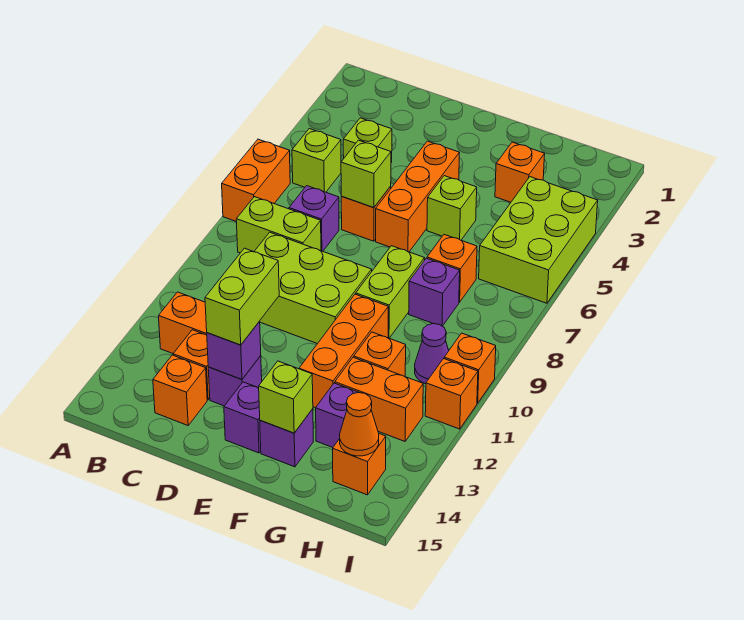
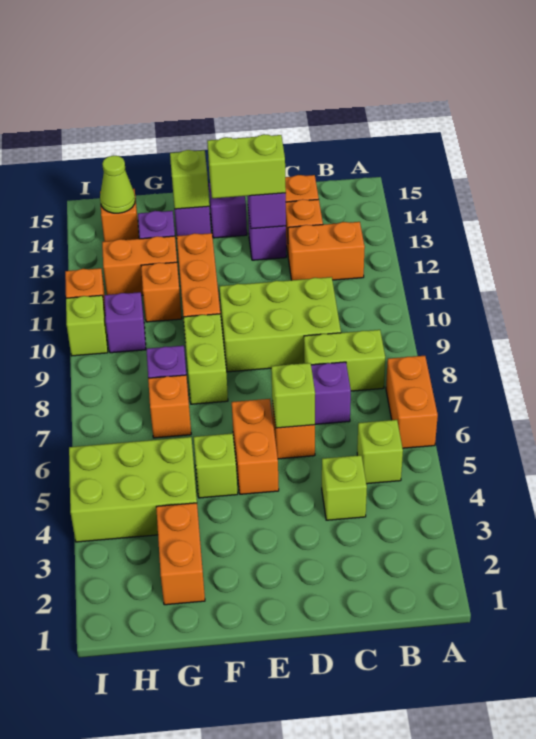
lime 1x2 brick [205,248,279,345] -> lime 1x2 brick turned to [207,134,286,198]
orange 1x3 brick [376,141,459,252] -> orange 1x2 brick [232,399,279,494]
orange 1x1 brick [495,142,545,202] -> orange 1x2 brick [156,503,205,605]
lime 2x3 brick [479,177,598,303] -> lime 2x3 brick turned to [69,437,197,542]
purple 1x1 cone [415,324,449,384] -> purple 1x1 brick [104,292,146,353]
orange 1x1 cone [340,393,379,456] -> lime 1x1 cone [100,156,135,213]
orange 1x1 brick [444,333,496,403] -> lime 1x1 brick [66,295,108,356]

